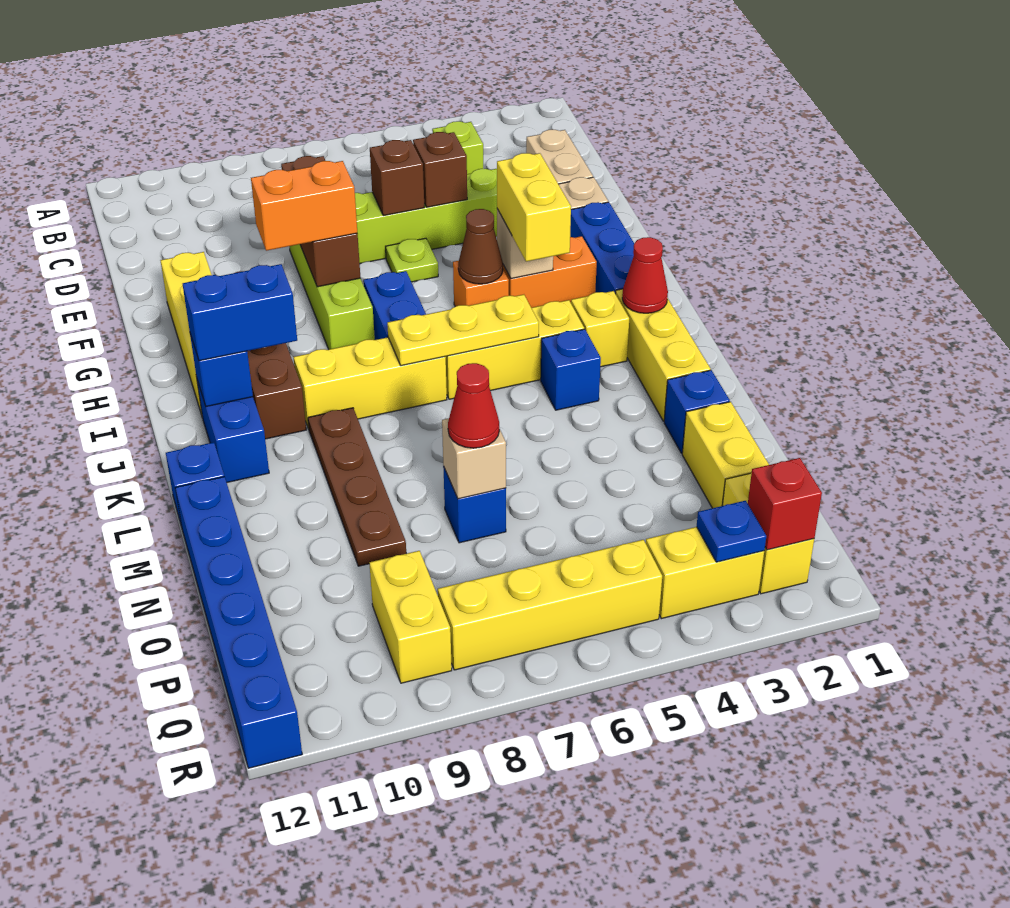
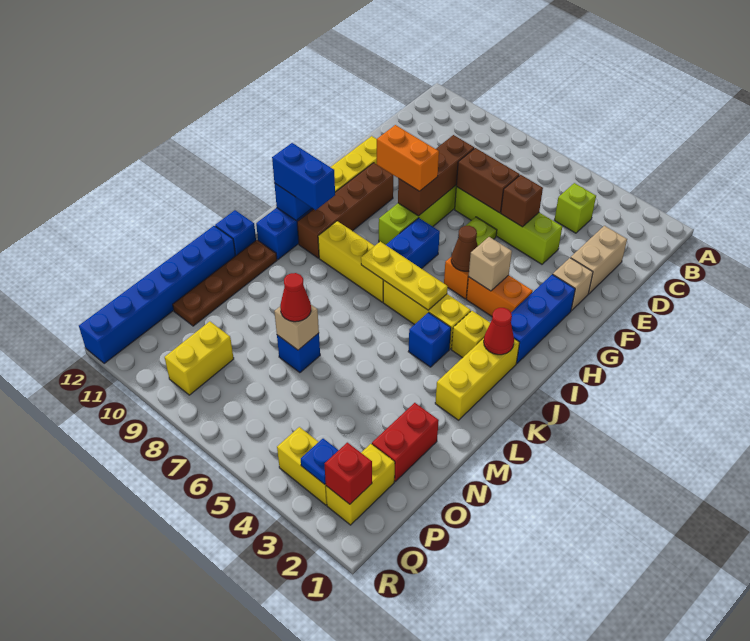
brown 1x1 brick [370,140,424,216] -> brown 1x2 brick [456,148,520,213]
yellow 1x2 brick [497,153,571,262] -> none
brown 1x4 plate [308,408,406,566] -> brown 1x4 plate moved to [173,240,277,326]
blue 1x1 brick [664,370,730,453] -> none
yellow 1x2 brick [682,402,769,508] -> red 1x2 brick [372,403,439,481]
yellow 1x4 brick [438,540,662,670] -> none

